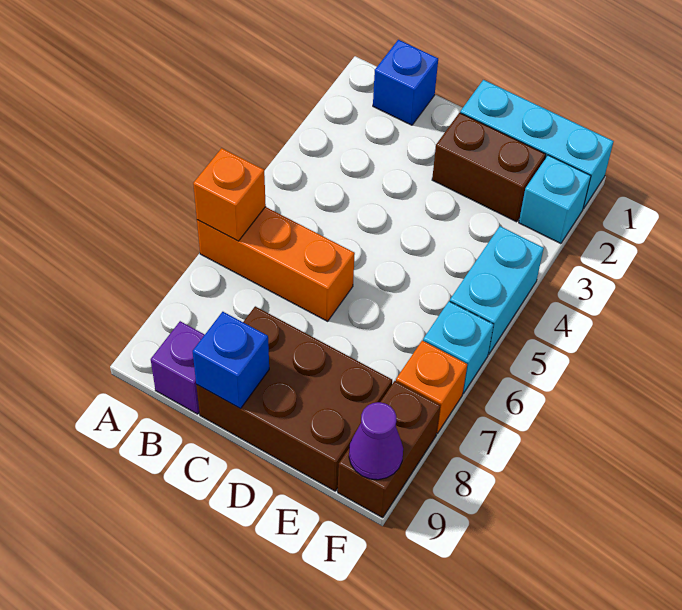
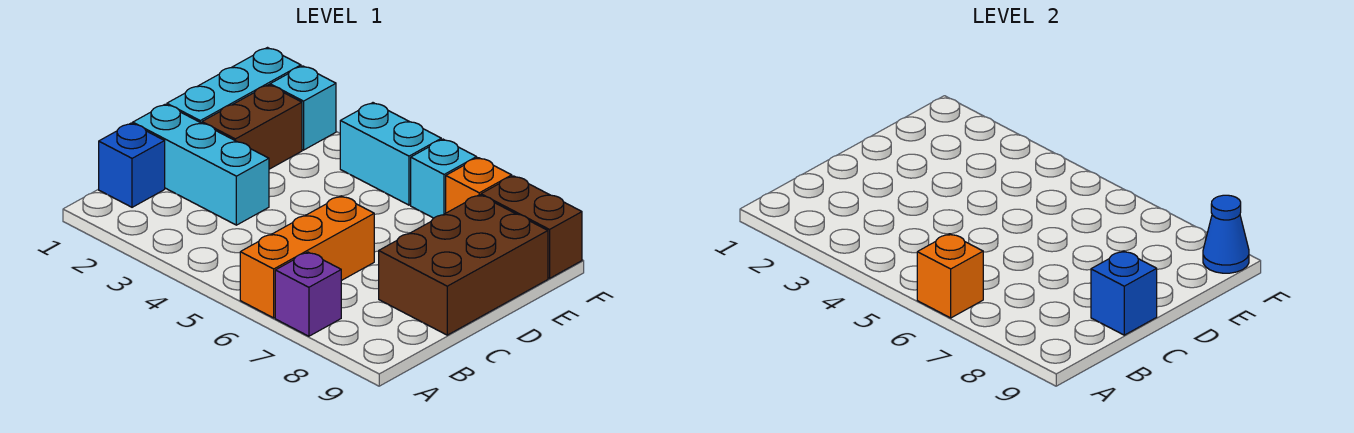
purple 1x1 brick [151,321,205,414] -> purple 1x1 brick moved to [275,252,341,336]
none -> cyan 1x3 brick [133,104,269,225]
purple 1x1 cone [349,402,403,480] -> blue 1x1 cone [1203,195,1249,273]

